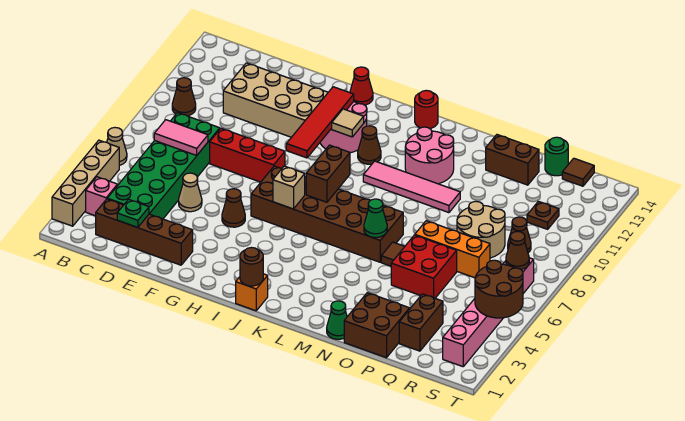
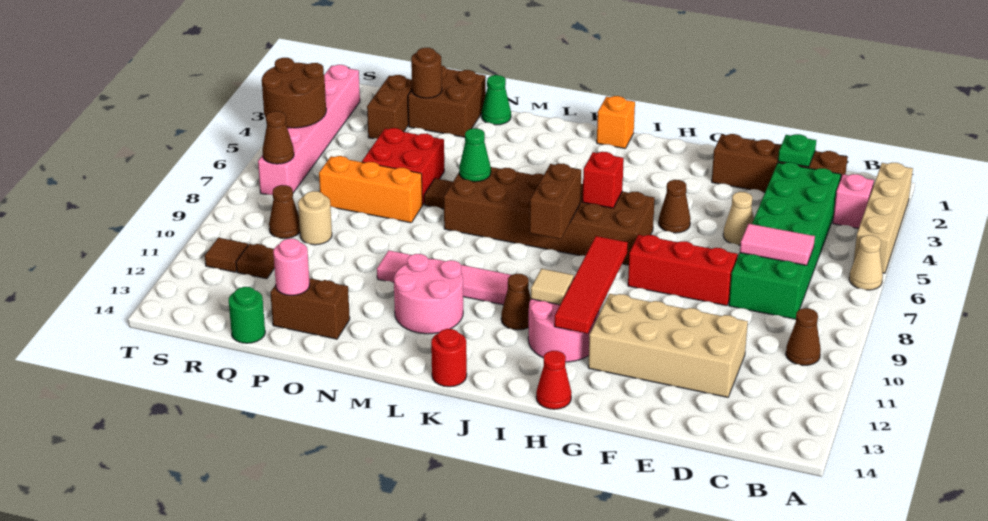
tan 1x1 brick [273,166,305,209] -> red 1x1 brick [583,152,624,208]
brown 1x1 round brick [240,248,263,286] -> brown 1x1 round brick moved to [411,48,442,98]
tan 2x2 round brick [457,201,505,258] -> tan 1x1 round brick [298,191,332,245]
none -> pink 1x1 round brick [273,239,310,295]
brown 1x1 tile [562,158,594,186] -> brown 1x1 tile moved to [205,238,248,272]

